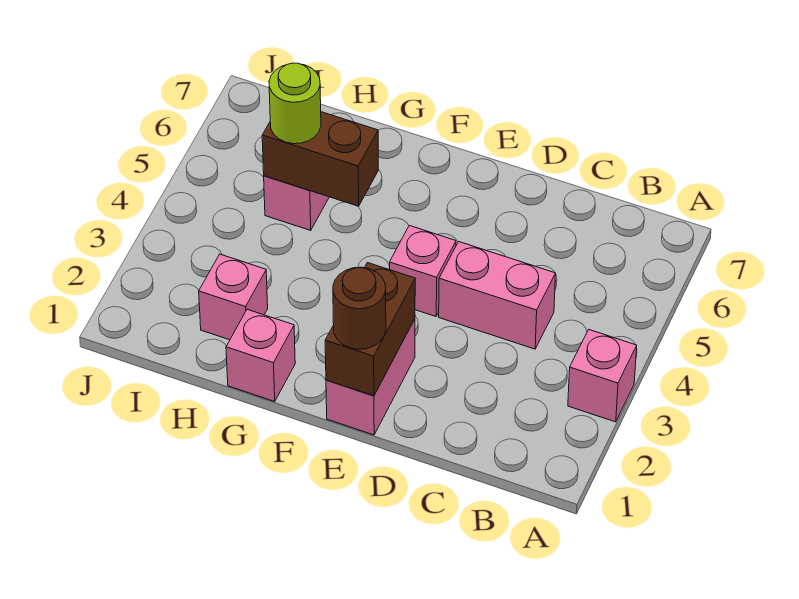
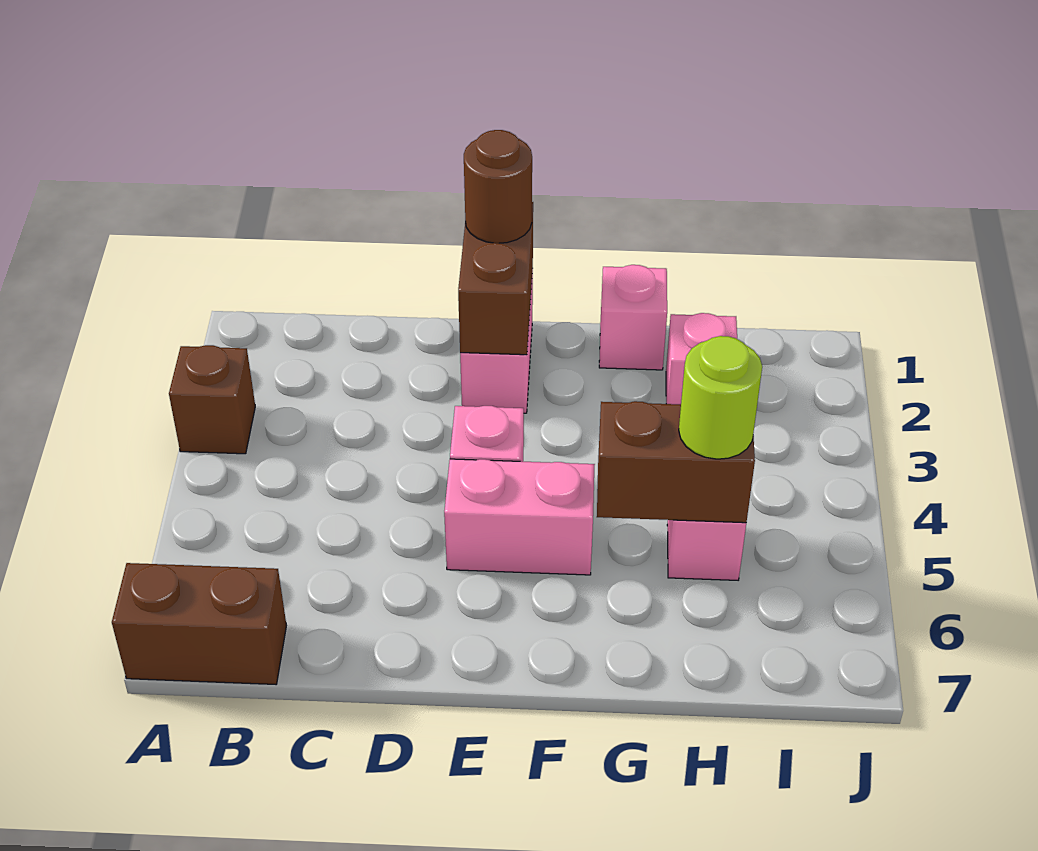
pink 1x1 brick [568,330,637,422] -> brown 1x1 brick [169,345,255,454]
none -> brown 1x2 brick [112,563,286,684]
pink 1x2 brick [439,242,556,349] -> pink 1x2 brick moved to [444,459,595,575]

